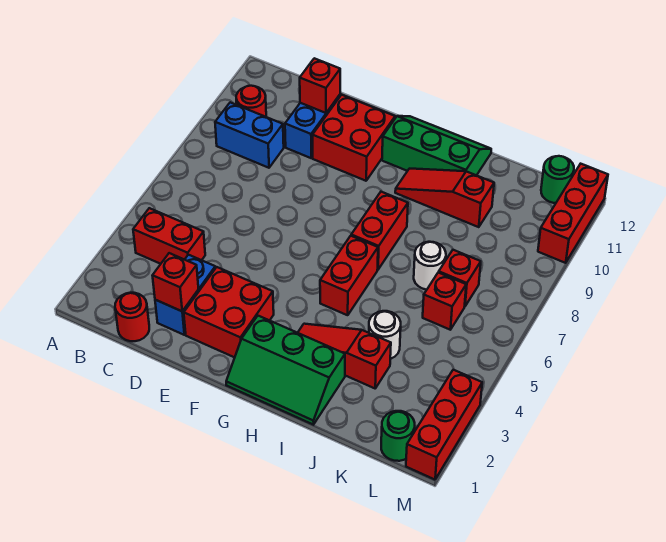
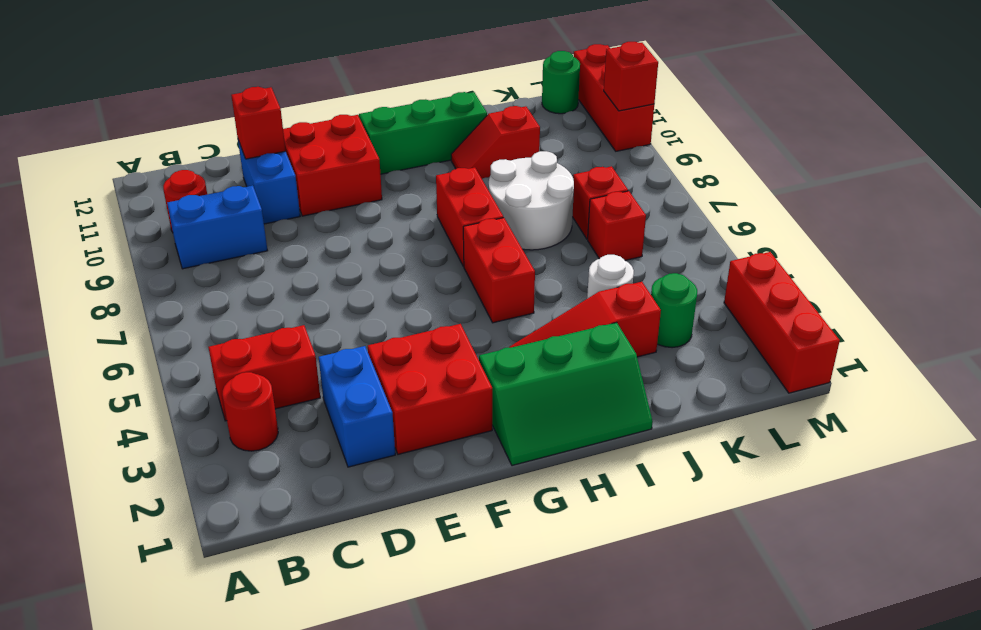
red 1x1 round brick [115,293,149,341] -> red 1x1 round brick moved to [222,372,278,451]
red 1x1 brick [152,253,198,311] -> red 1x1 brick moved to [604,42,658,111]
red 1x3 slope [395,169,494,227] -> red 1x2 slope [451,106,540,179]
white 1x1 round brick [414,242,446,290] -> white 2x2 round brick [489,151,574,250]
green 1x1 round brick [381,411,415,461] -> green 1x1 round brick moved to [651,273,697,348]

